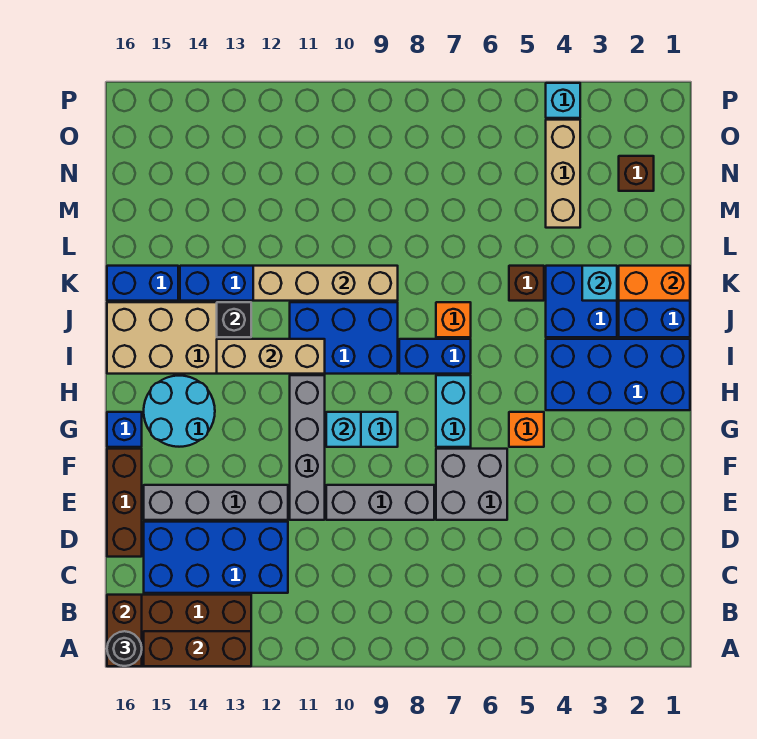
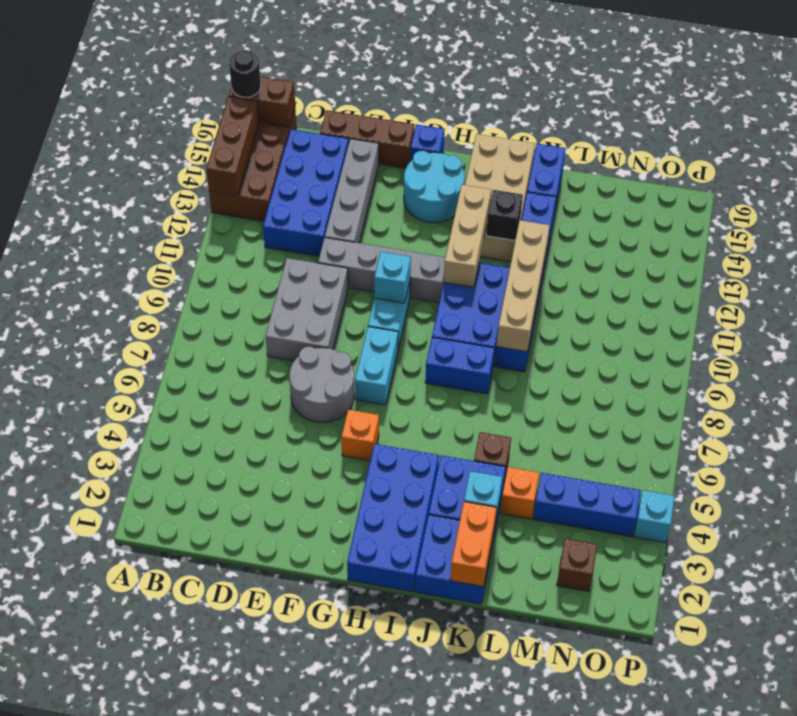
grey 2x2 brick [436,449,507,520] -> grey 2x2 round brick [289,347,354,422]
grey 1x3 brick [326,485,434,520] -> grey 2x3 brick [266,258,348,361]
cyan 1x2 brick [436,375,471,447] -> cyan 1x2 brick turned to [355,327,398,405]
blue 1x2 brick [399,339,471,374] -> blue 1x2 brick turned to [425,337,495,394]
orange 1x1 brick [436,302,471,337] -> orange 1x1 brick moved to [500,467,539,519]
tan 1x3 brick [546,120,580,228] -> blue 1x3 brick [533,473,641,537]

